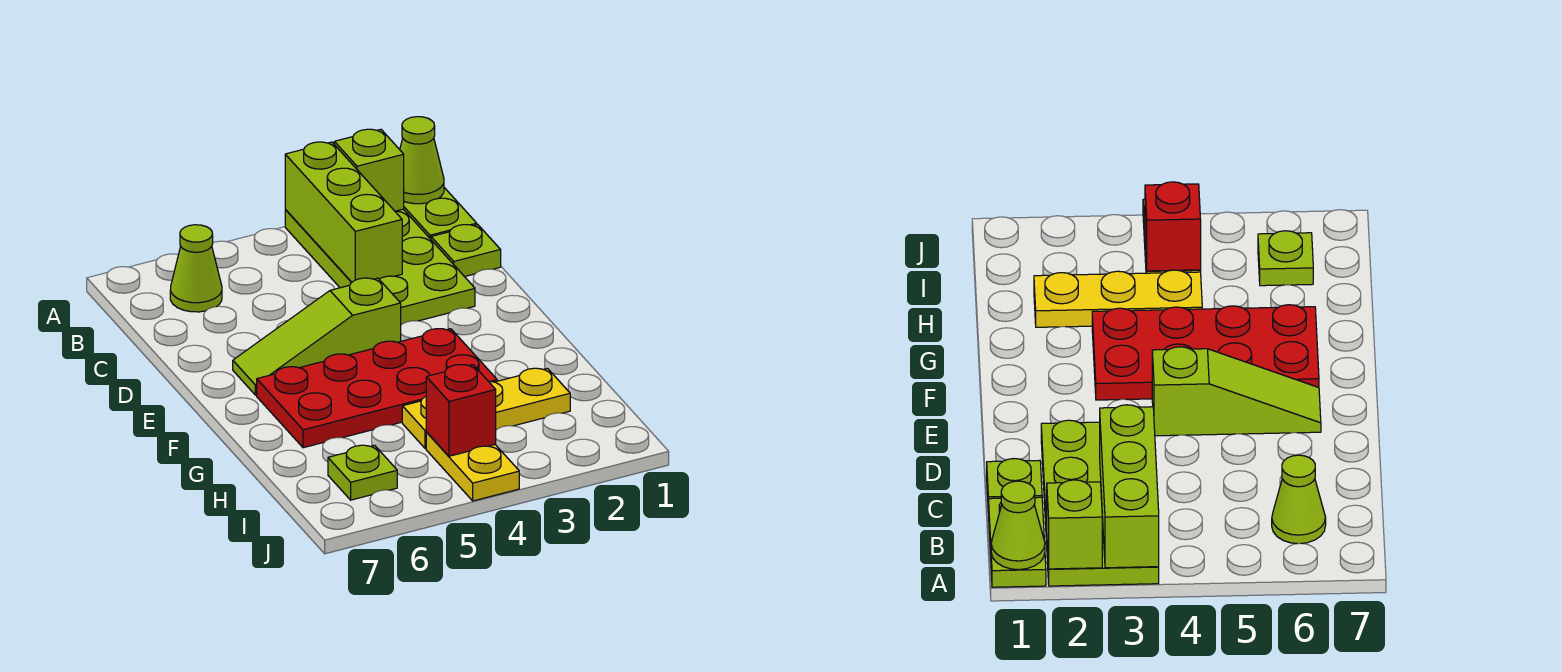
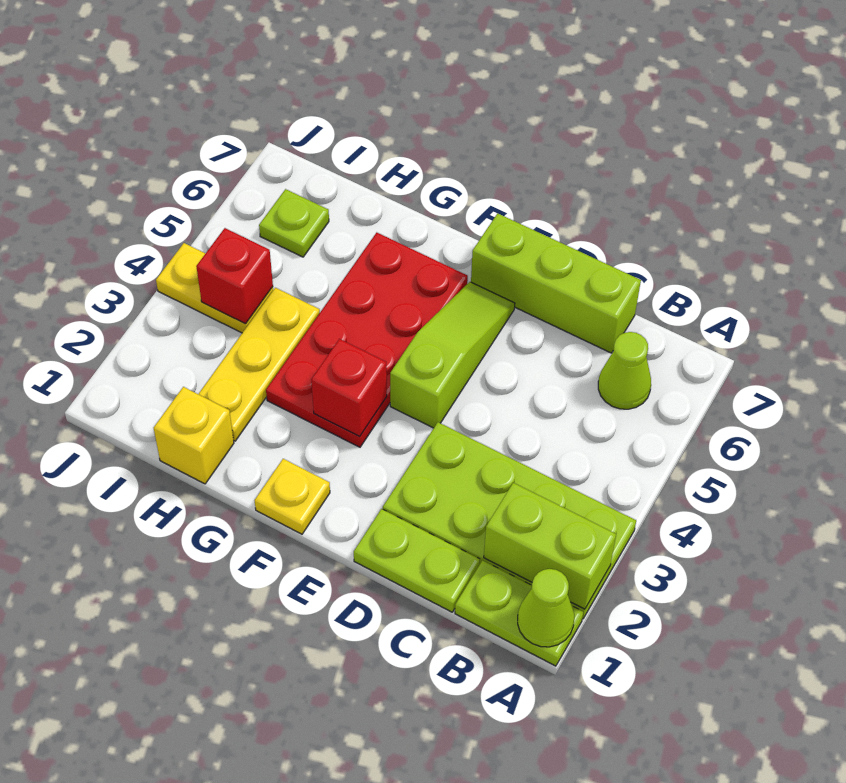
lime 1x1 brick [334,129,404,211] -> lime 1x2 brick [484,483,616,609]
lime 1x3 brick [285,142,402,282] -> lime 1x3 brick moved to [471,213,641,353]
lime 1x1 plate [431,225,501,277] -> lime 1x2 plate [354,509,480,612]
none -> yellow 1x1 plate [255,459,330,534]
none -> red 1x1 brick [311,339,387,436]
none -> yellow 1x1 brick [154,387,234,484]

